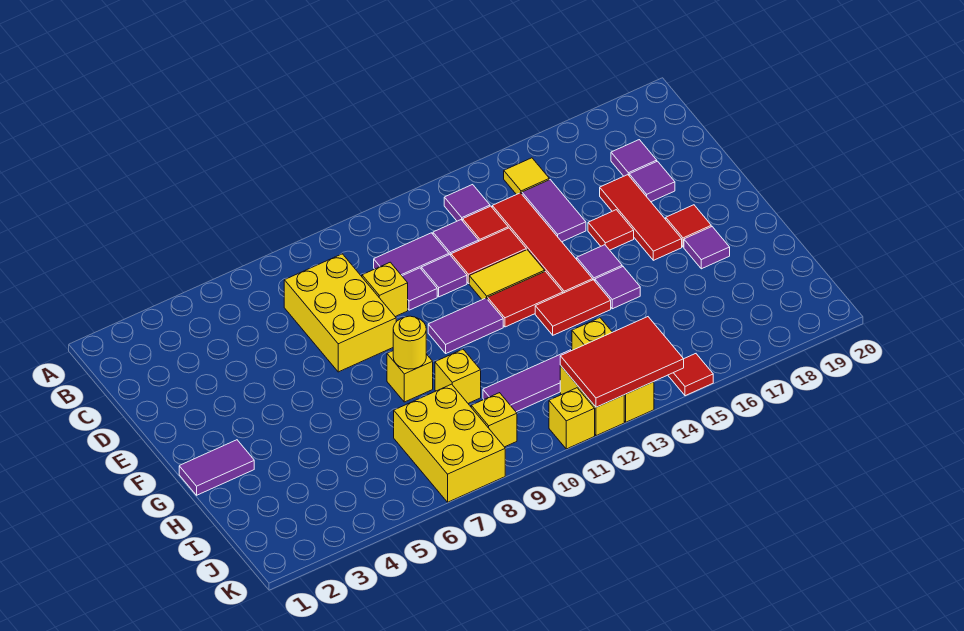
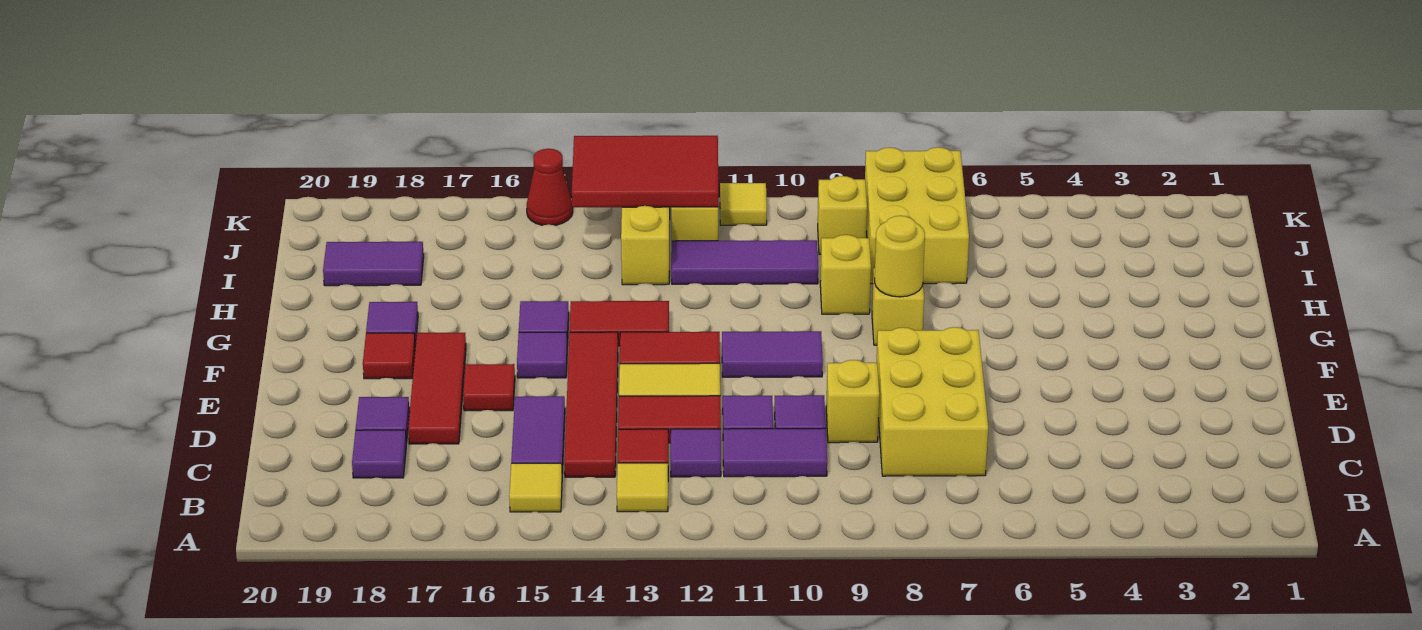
purple 1x1 tile [444,185,490,221] -> yellow 1x1 tile [617,463,668,512]
purple 1x2 tile [179,440,254,495] -> purple 1x2 tile moved to [323,242,424,286]
yellow 1x1 brick [549,388,595,449] -> yellow 1x1 tile [720,183,767,225]
red 1x1 tile [668,354,713,396] -> red 1x1 cone [527,149,573,225]

